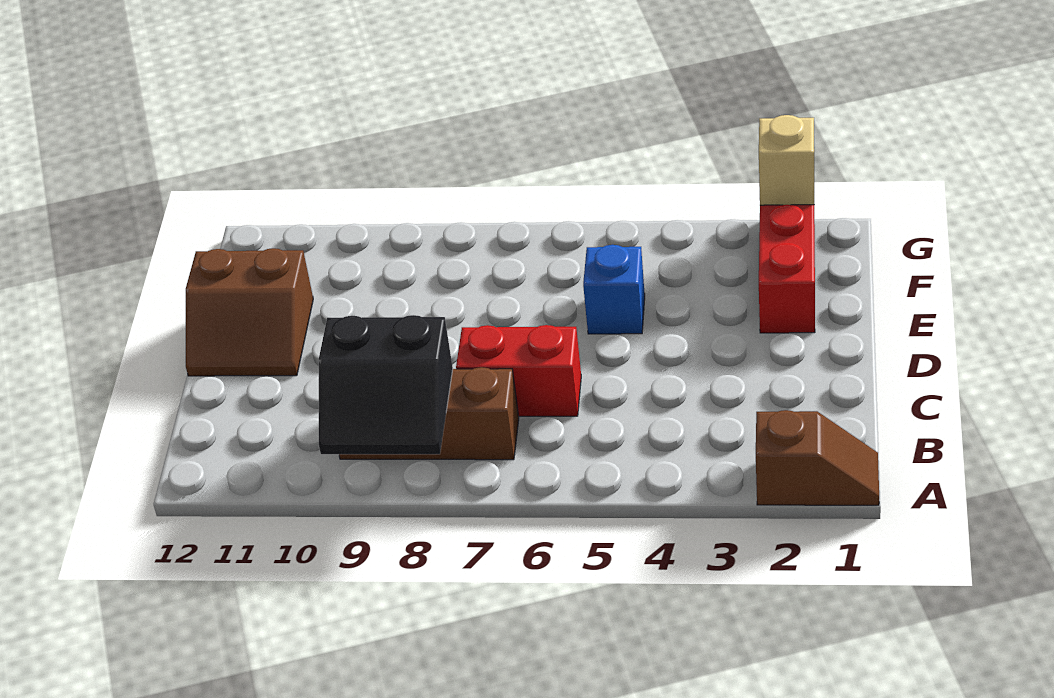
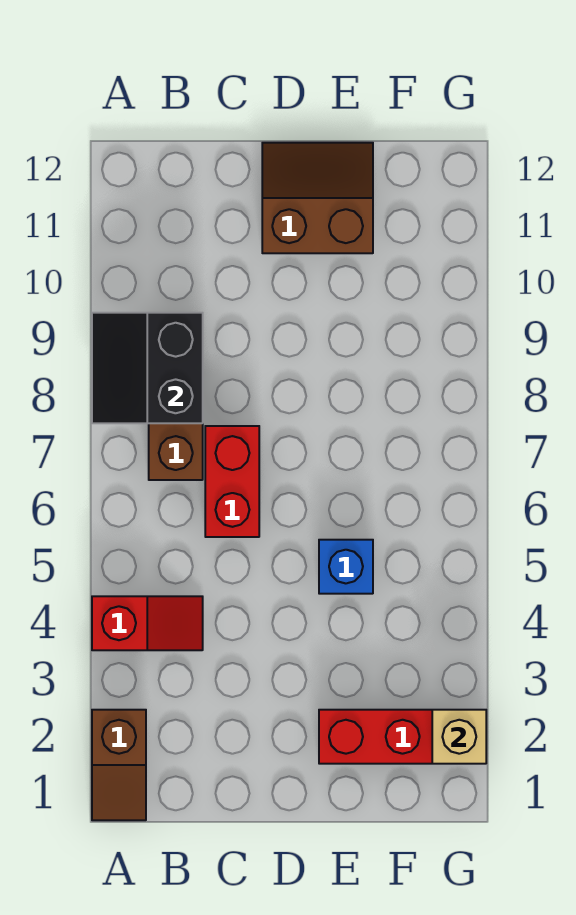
none -> red 1x2 slope [92,596,203,650]
brown 2x2 slope [186,248,313,376] -> brown 2x2 slope turned to [262,143,373,253]

